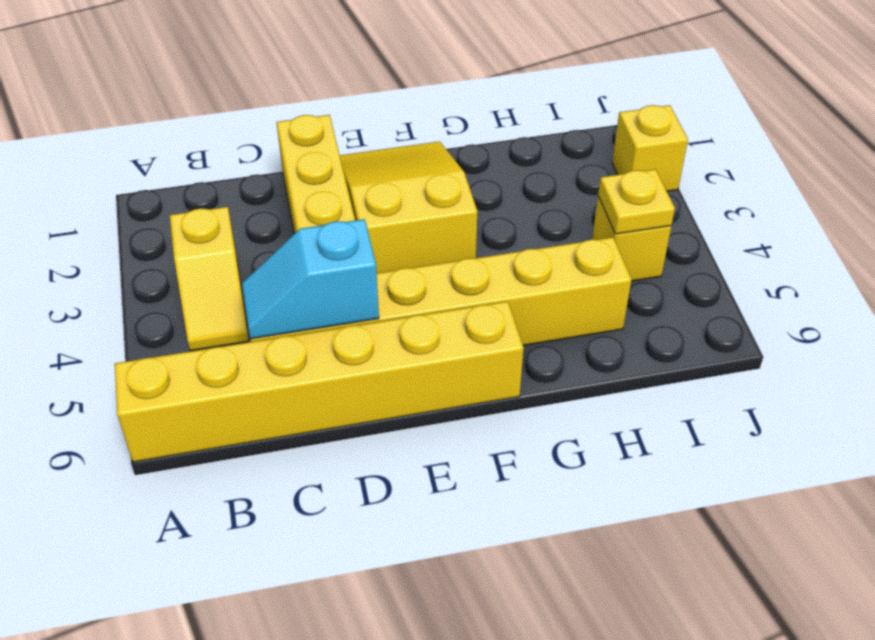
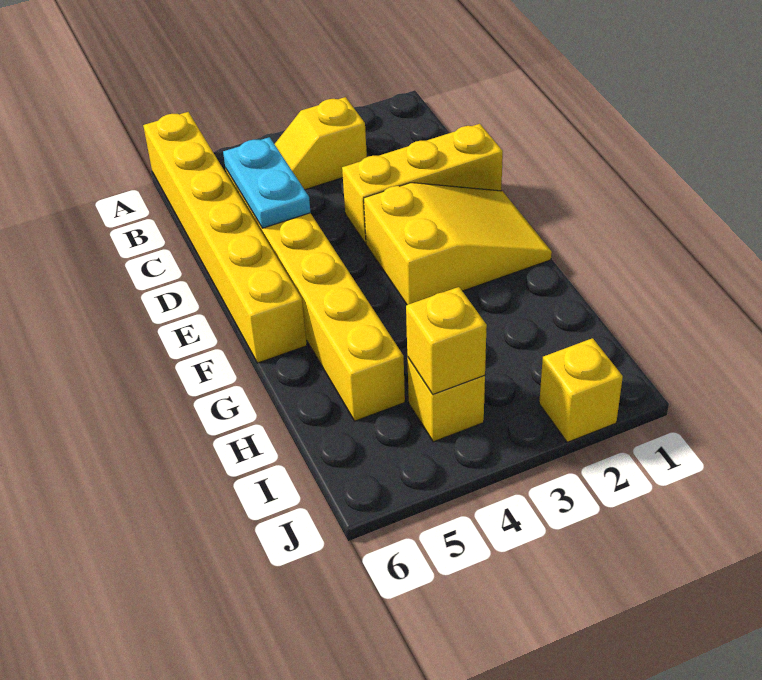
cyan 1x2 slope [242,219,379,339] -> cyan 1x2 plate [223,137,311,228]
yellow 1x1 plate [598,169,675,234] -> yellow 1x1 brick [406,287,487,394]

